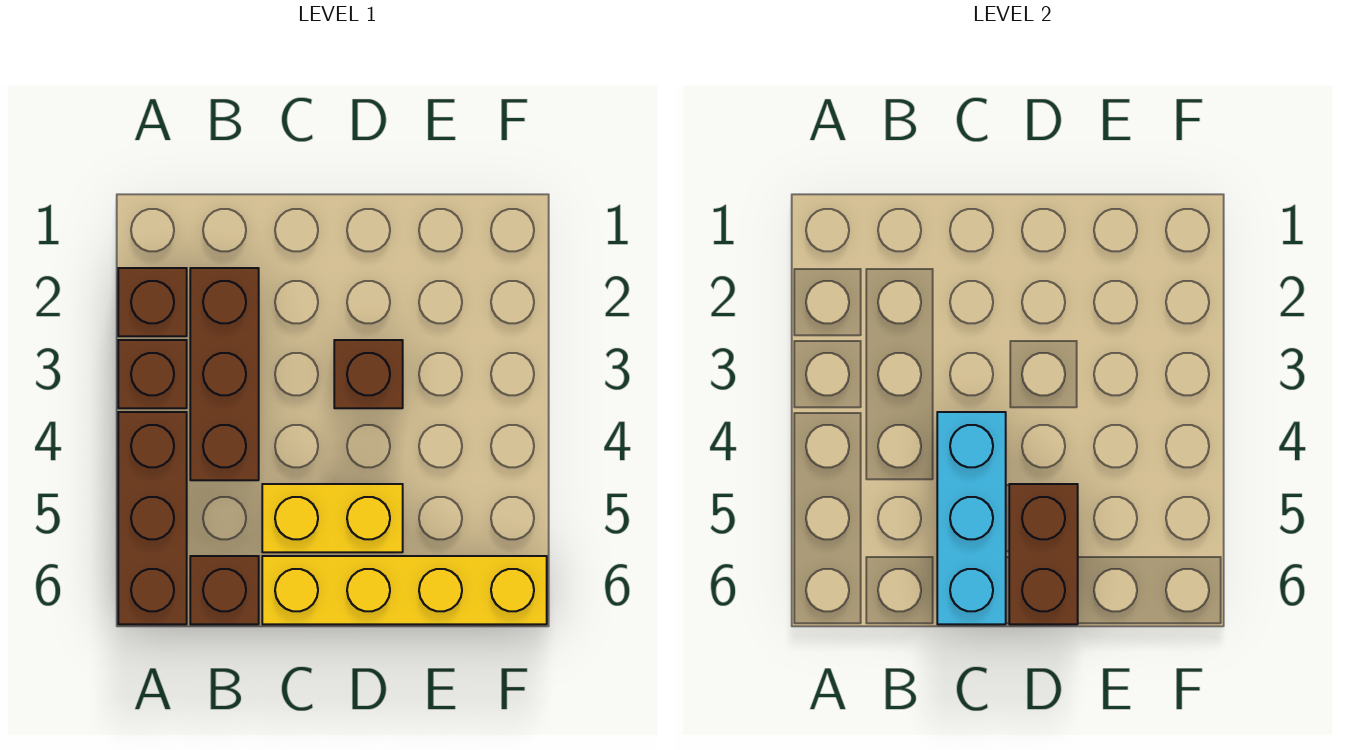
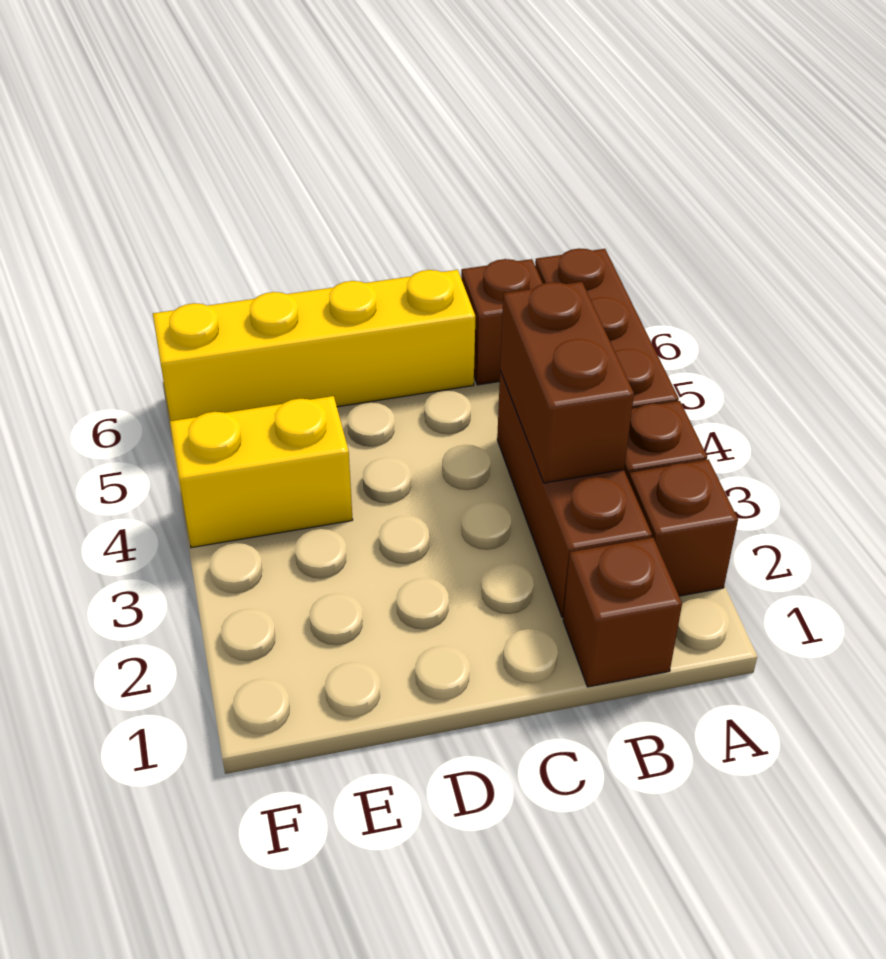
cyan 1x3 brick [937,412,1006,624] -> none
yellow 1x2 brick [262,484,403,552] -> yellow 1x2 brick moved to [170,396,353,548]
brown 1x1 brick [334,340,403,408] -> brown 1x1 brick moved to [563,538,682,687]
brown 1x2 brick [1009,484,1078,624] -> brown 1x2 brick moved to [500,282,634,483]

